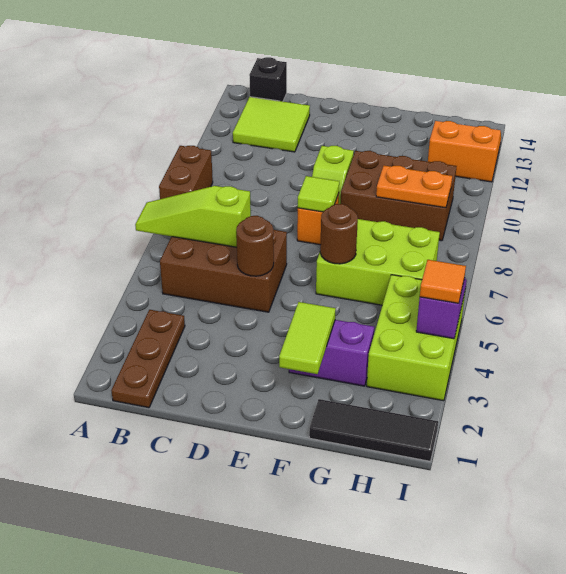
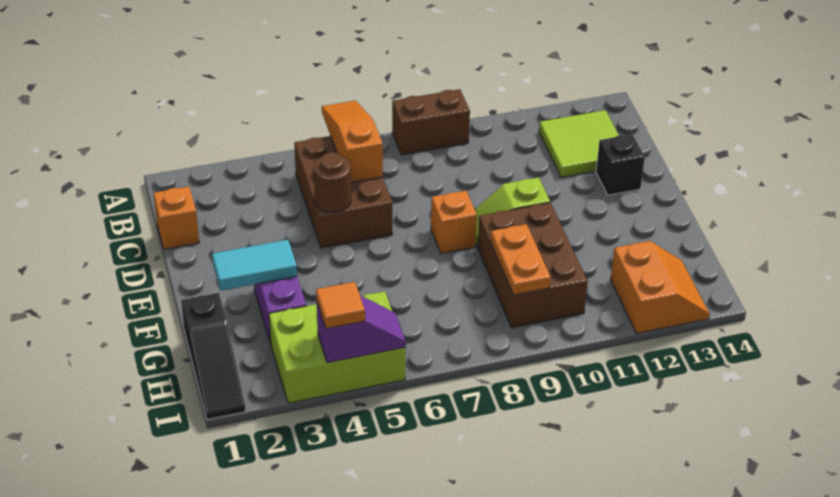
lime 1x3 slope [135,186,251,247] -> orange 1x3 slope [322,101,383,183]
brown 1x3 plate [111,310,185,408] -> none
black 1x1 brick [249,57,287,101] -> black 1x1 brick moved to [596,134,645,195]
none -> orange 1x1 brick [154,187,199,249]
lime 1x1 tile [298,176,339,212] -> none
lime 1x2 tile [279,302,336,374] -> cyan 1x2 tile [212,240,297,290]
lime 2x3 brick [316,219,440,305] -> none
brown 1x1 round brick [320,204,358,264] -> none
black 1x3 tile [309,399,438,461] -> black 1x3 slope [181,293,246,420]

